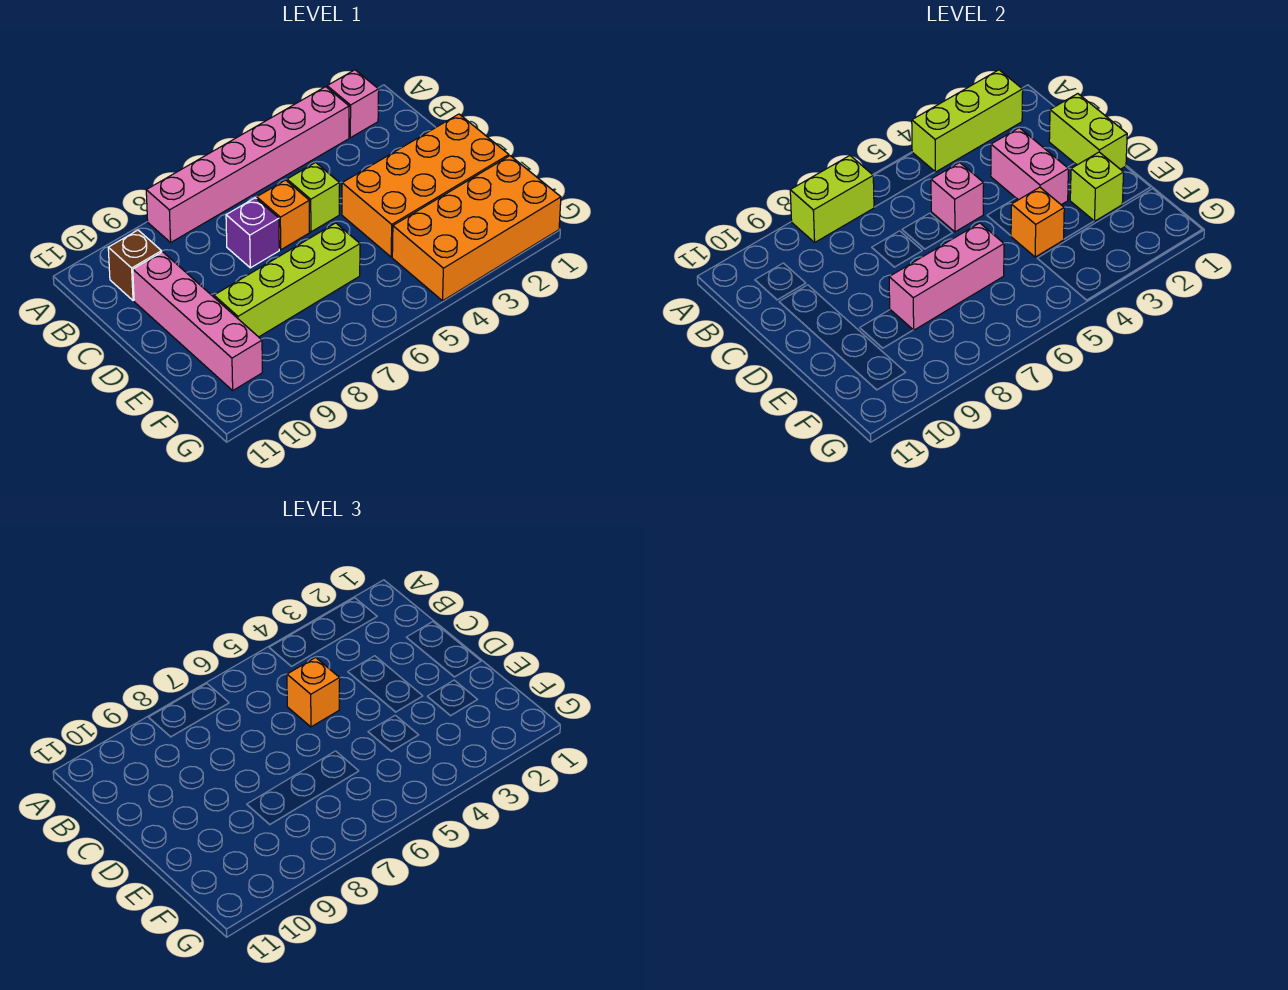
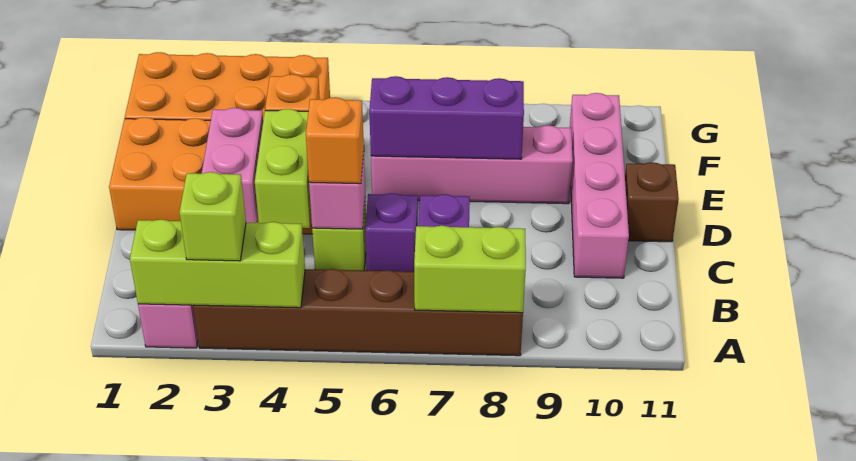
pink 1x6 brick [146,87,349,242] -> brown 1x6 brick [193,269,523,356]
brown 1x1 brick [108,230,161,301] -> brown 1x1 brick moved to [625,162,679,242]
lime 1x2 brick [1049,94,1127,169] -> lime 1x2 brick moved to [255,109,311,228]
orange 1x1 brick [257,180,309,250] -> purple 1x1 brick [365,193,418,272]
lime 1x1 brick [1070,152,1124,221] -> lime 1x1 brick moved to [180,172,246,261]
lime 1x4 brick [214,223,360,337] -> pink 1x4 brick [371,125,573,204]
pink 1x3 brick [889,223,1004,330] -> purple 1x3 brick [369,76,524,159]

